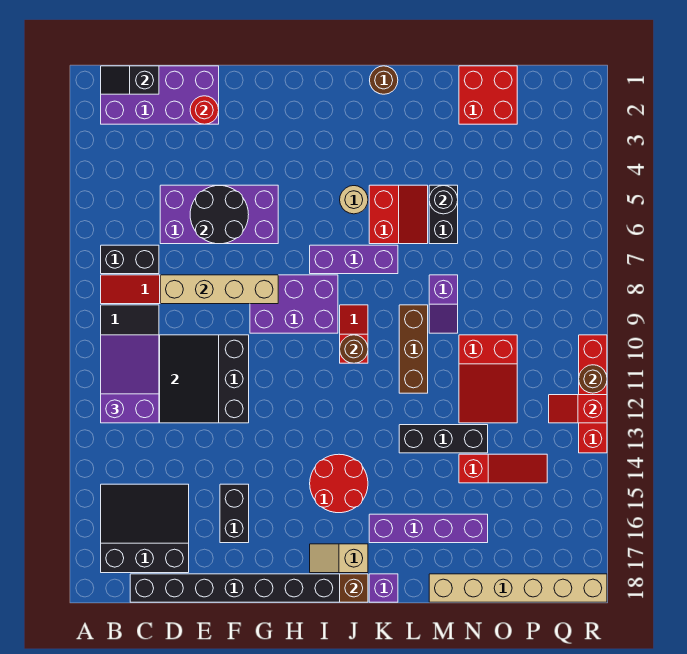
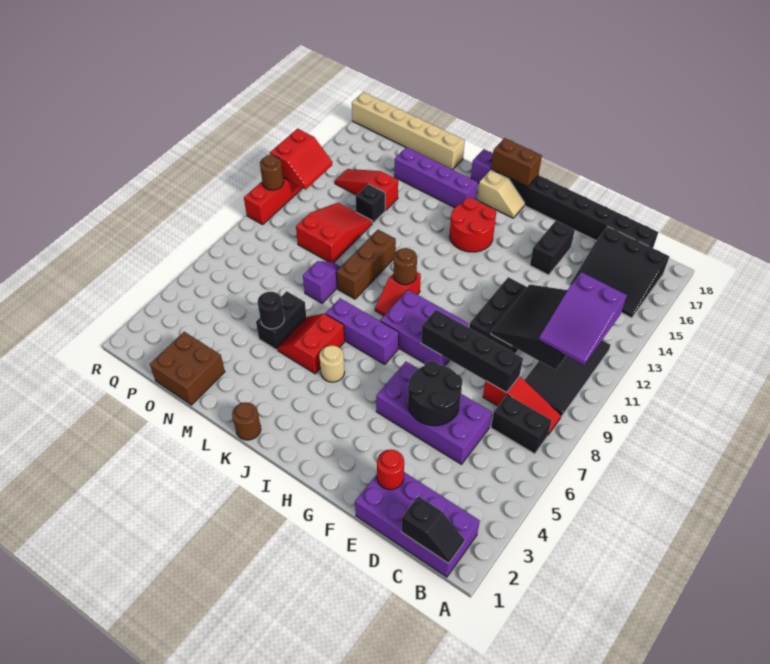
tan 1x4 brick [160,275,278,304] -> black 1x4 brick [421,310,523,393]
brown 1x1 brick [340,574,368,602] -> brown 1x2 brick [491,138,542,187]
black 1x3 brick [399,425,488,453] -> black 1x1 brick [356,184,385,223]
red 2x2 brick [459,66,517,124] -> brown 2x2 brick [150,332,225,405]
red 1x2 slope [549,395,607,423] -> red 2x2 slope [270,129,332,189]

